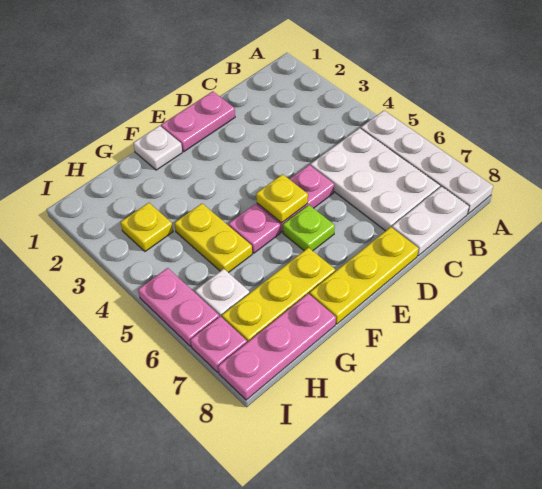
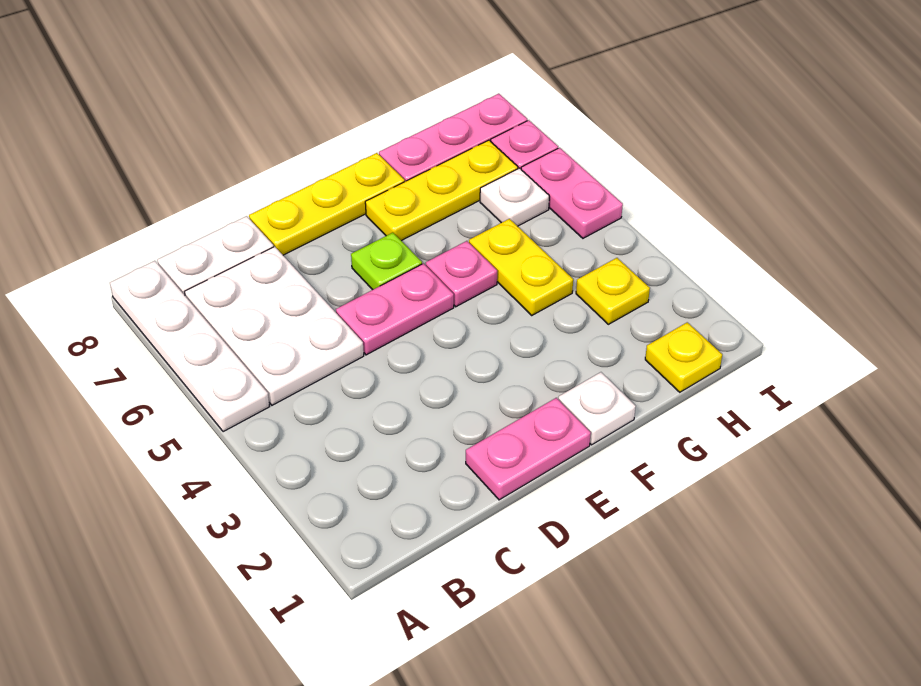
yellow 1x1 plate [256,174,308,223] -> yellow 1x1 plate moved to [645,322,722,392]

